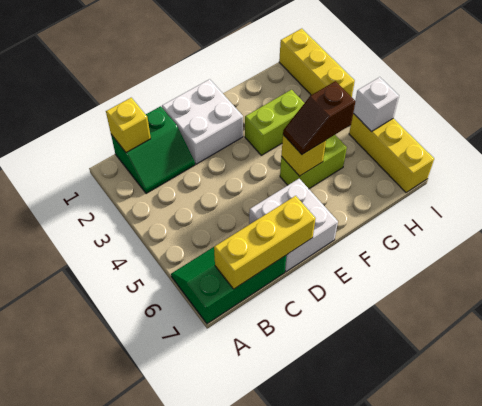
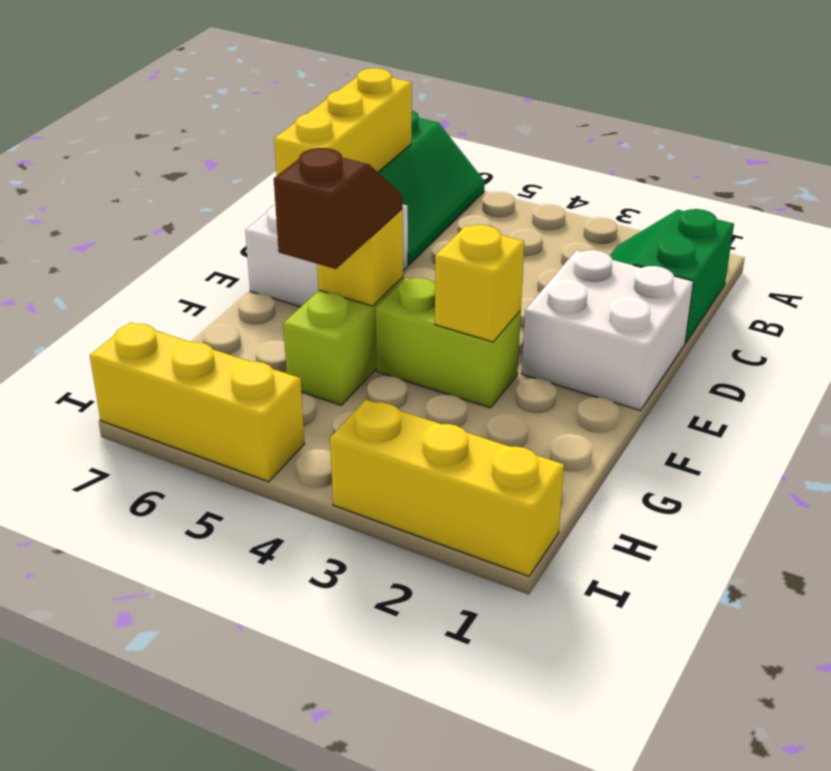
yellow 1x1 brick [106,98,151,152] -> yellow 1x1 brick moved to [435,225,524,342]
lime 1x2 brick [245,90,304,155] -> lime 1x2 brick turned to [376,278,521,408]
white 1x1 brick [353,77,399,132] -> none

